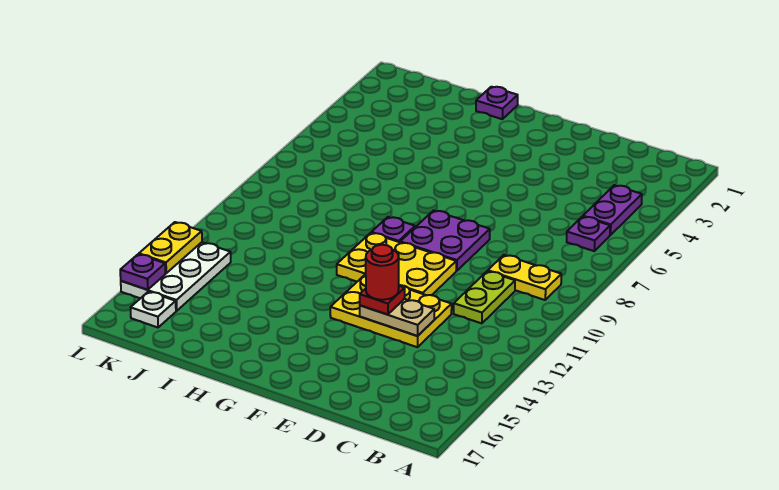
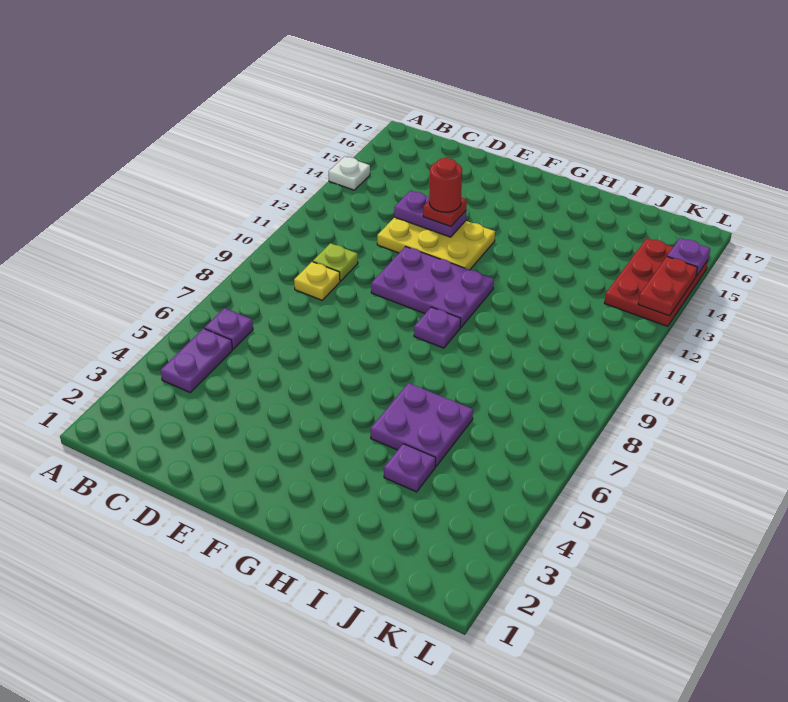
yellow 1x2 plate [488,255,561,300] -> yellow 1x1 plate [294,262,340,300]
lime 1x2 plate [454,271,515,323] -> lime 1x1 plate [313,243,358,281]
tan 1x2 plate [360,299,434,336] -> purple 1x2 plate [394,191,466,237]
purple 2x2 plate [400,211,490,271] -> purple 2x2 plate moved to [371,383,473,466]
yellow 2x3 plate [337,233,456,295] -> purple 2x3 plate [371,247,494,327]
purple 1x1 plate [476,87,518,119] -> purple 1x1 plate moved to [384,444,436,492]
white 2x3 plate [121,242,231,311] -> red 2x3 plate [605,238,708,326]
white 1x1 plate [131,292,176,327] -> white 1x1 plate moved to [329,156,370,190]
yellow 1x2 plate [139,222,202,273] -> red 1x2 plate [638,257,698,316]

